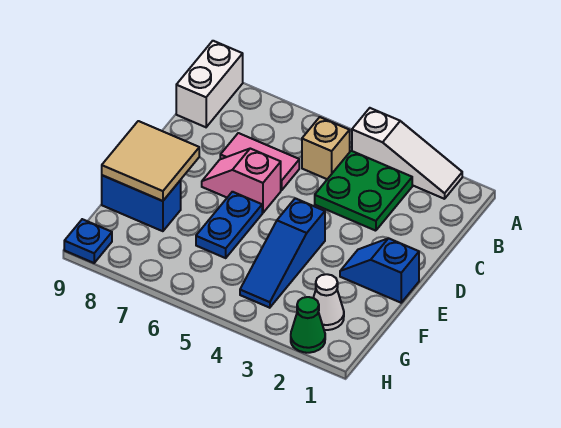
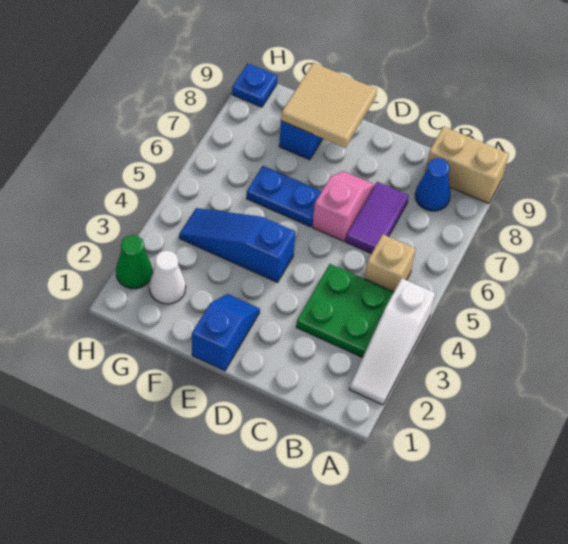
white 1x2 brick [176,41,243,127] -> tan 1x2 brick [425,126,509,204]
none -> blue 1x1 cone [415,158,450,211]
pink 1x2 tile [220,133,299,190] -> purple 1x2 tile [346,182,409,254]

